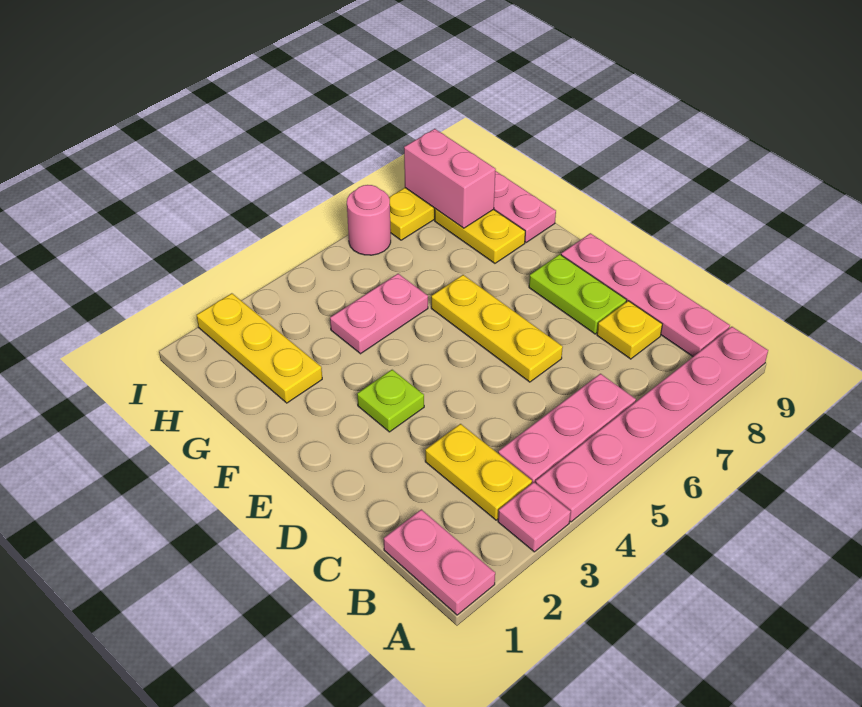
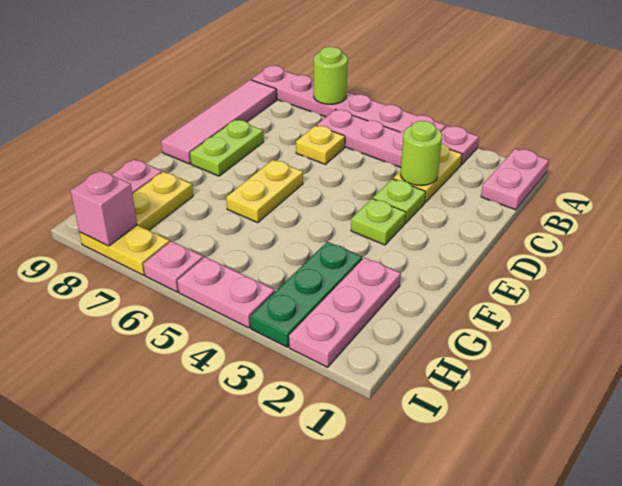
none -> lime 1x1 round brick [314,47,348,104]
pink 1x4 plate [561,233,730,357] -> pink 1x4 tile [161,80,277,164]
none -> lime 1x1 round brick [400,121,442,186]
yellow 1x1 plate [597,301,662,359] -> yellow 1x1 plate moved to [296,125,345,164]
none -> lime 1x1 plate [373,179,426,223]
yellow 1x3 plate [431,275,563,382] -> yellow 1x2 plate [226,160,303,223]
yellow 1x3 plate [197,293,322,403] -> pink 1x3 plate [289,257,401,367]
none -> green 1x3 plate [250,242,362,347]
pink 1x2 plate [330,274,428,354] -> pink 1x2 plate moved to [177,257,275,328]
pink 1x2 brick [404,129,496,228] -> pink 1x1 brick [71,171,137,246]
pink 1x1 round brick [347,185,391,255] -> pink 1x1 plate [143,241,203,292]

